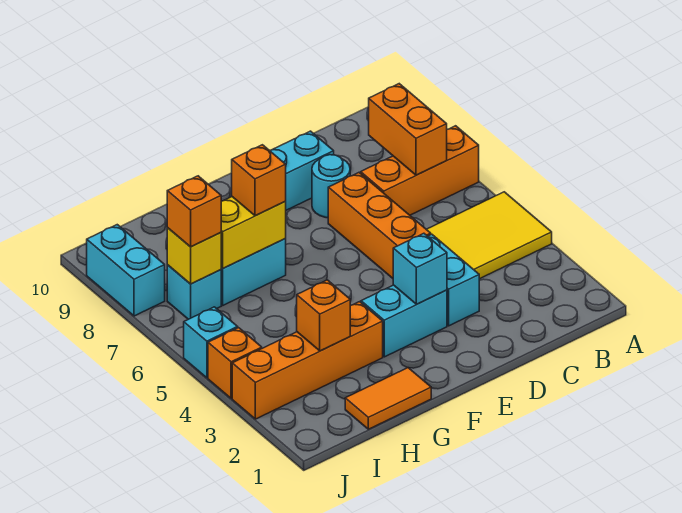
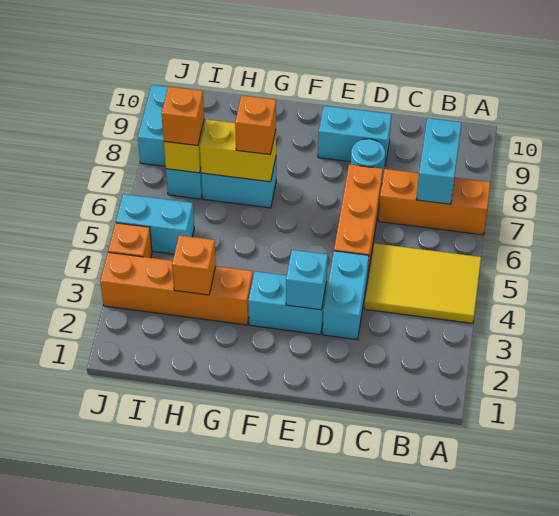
orange 1x2 brick [369,84,447,175] -> cyan 1x2 brick [416,118,461,204]
orange 1x2 tile [345,368,431,429] -> none
cyan 1x1 brick [184,307,238,378] -> cyan 1x2 brick [116,194,194,254]

